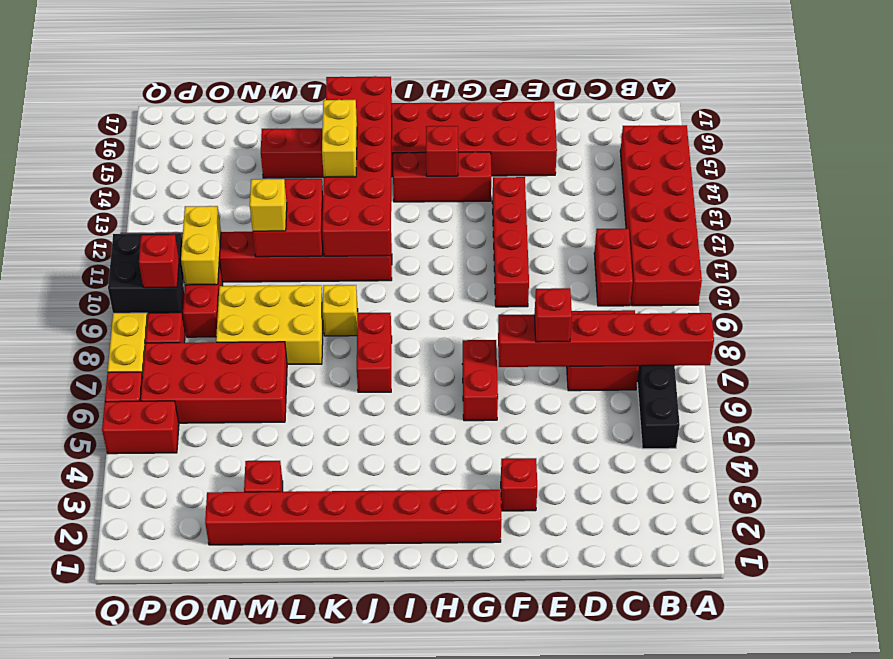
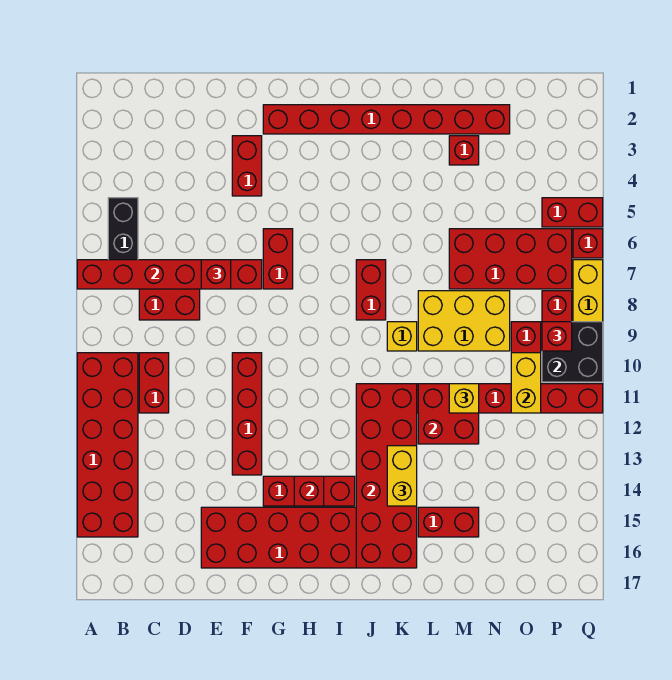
red 1x1 brick [501,458,537,511] -> red 1x2 brick [232,136,262,196]

